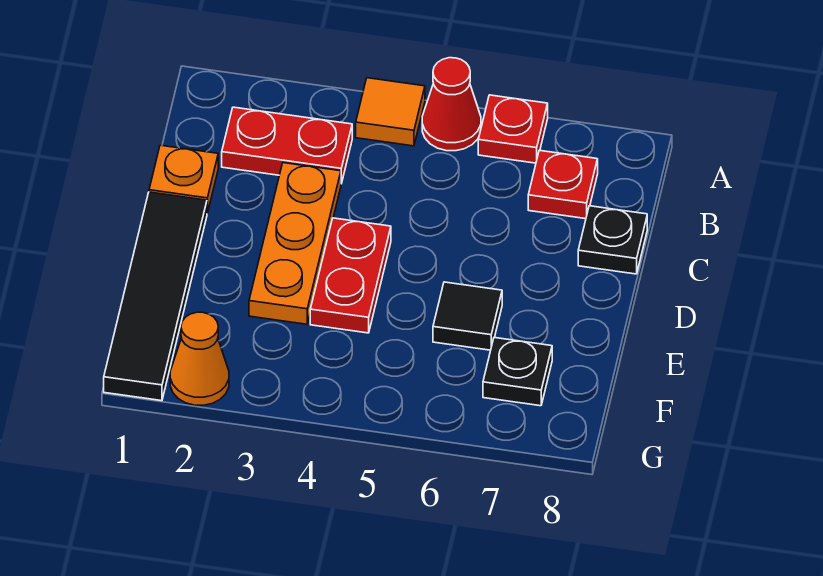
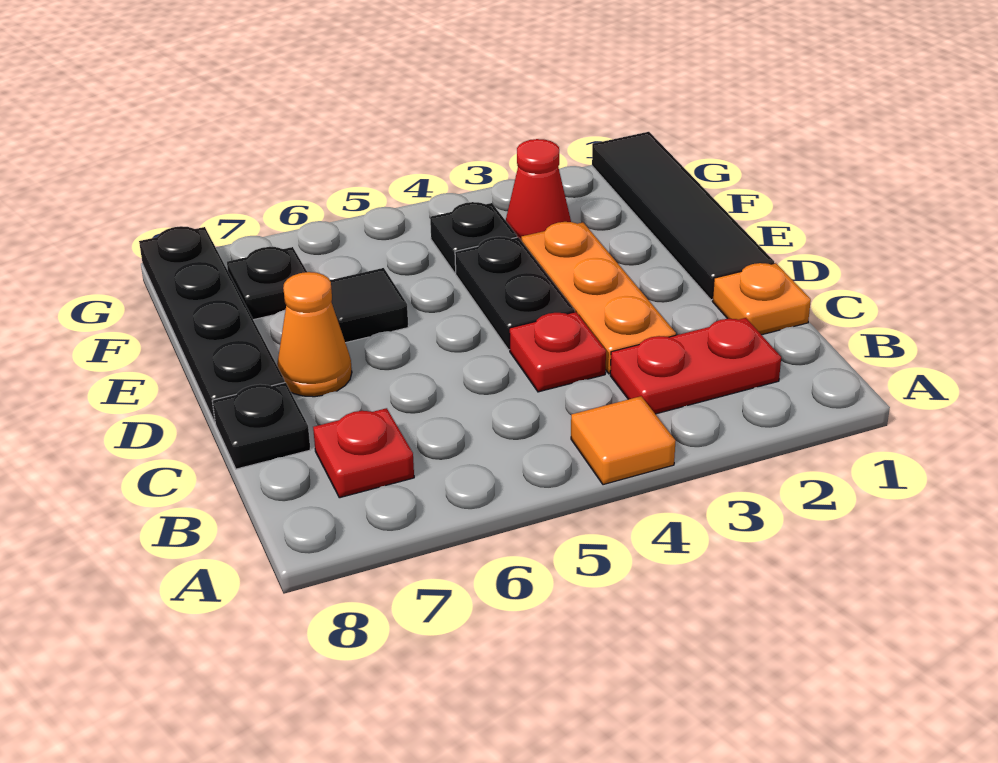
red 1x1 cone [422,58,481,151] -> red 1x1 cone moved to [506,139,571,240]
red 1x1 plate [478,95,548,163] -> red 1x1 plate moved to [510,312,606,392]
red 1x2 plate [310,218,391,333] -> black 1x2 plate [455,237,575,350]
none -> black 1x4 plate [139,226,285,422]
none -> black 1x1 plate [430,202,517,273]
orange 1x1 cone [170,312,229,405] -> orange 1x1 cone moved to [277,272,352,397]

